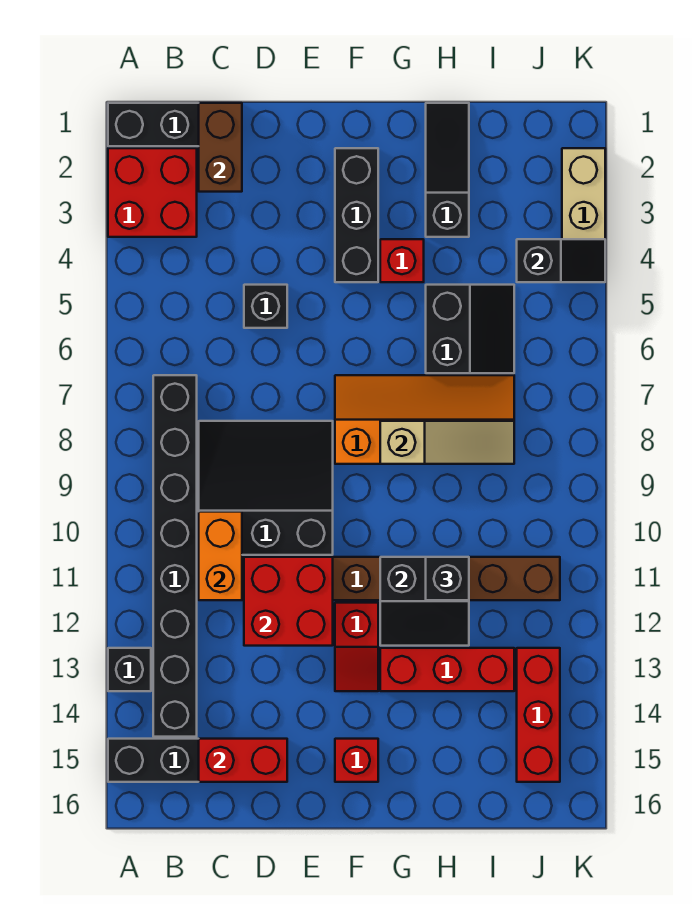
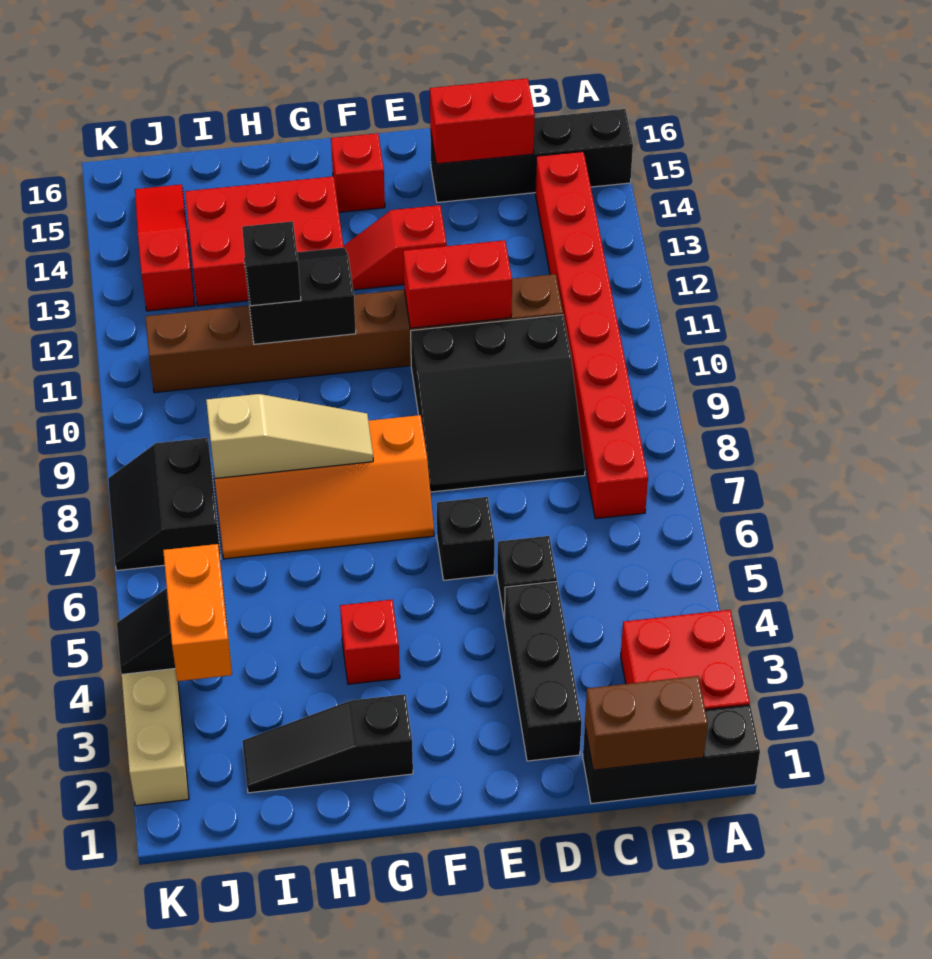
black 1x1 brick [108,648,151,691] -> black 1x1 brick moved to [437,497,495,580]
black 1x8 brick [153,375,197,737] -> red 1x8 brick [535,151,648,519]
brown 1x2 brick [199,103,242,192] -> brown 1x2 brick turned to [585,676,708,770]
orange 1x2 brick [199,512,242,600] -> orange 1x2 brick moved to [163,544,232,681]
red 2x2 brick [244,557,333,646] -> red 1x2 brick [403,240,512,328]
black 1x3 brick [335,148,378,282] -> black 1x3 brick moved to [505,581,582,761]
red 1x2 slope [335,603,378,691] -> red 1x2 slope turned to [344,205,447,290]
tan 1x3 slope [380,421,514,464] -> tan 1x3 slope turned to [206,394,373,478]
red 1x3 brick [380,648,514,691] -> red 2x3 brick [185,176,344,306]
black 1x3 slope [426,103,469,237] -> black 1x3 slope turned to [243,694,413,793]
black 2x2 slope [426,285,514,373] -> black 2x2 slope moved to [108,438,221,571]
red 1x3 brick [517,648,560,782] -> red 1x3 slope [135,184,195,311]

